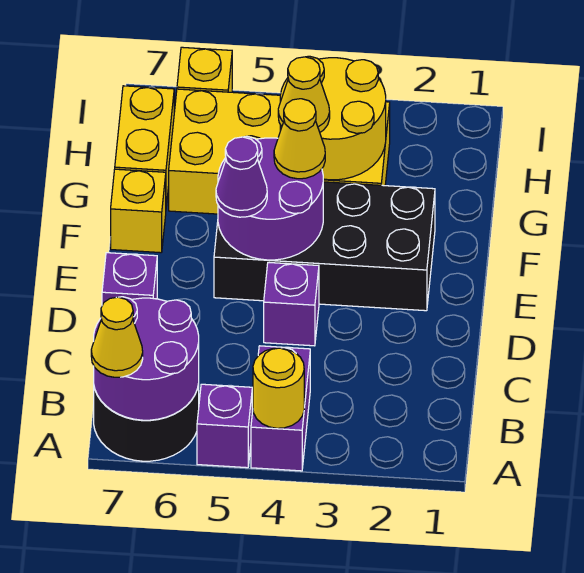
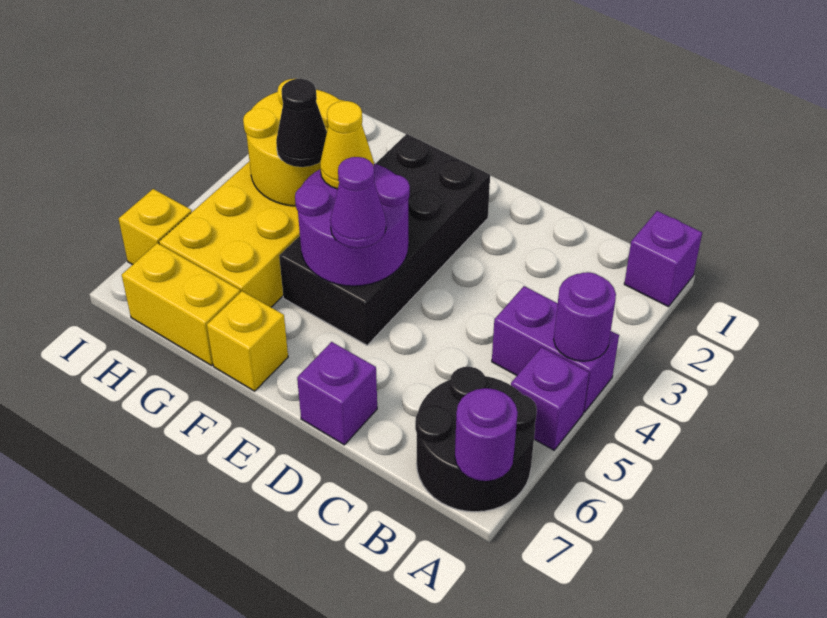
yellow 1x1 round brick [253,348,304,428] -> purple 1x1 round brick [554,272,616,361]
purple 2x2 round brick [94,297,199,420] -> purple 1x1 round brick [455,388,518,481]
yellow 1x1 cone [91,297,143,377] -> none
purple 1x1 brick [264,262,319,346] -> purple 1x1 brick moved to [624,211,702,307]
yellow 1x1 cone [278,57,330,132] -> black 1x1 cone [276,79,327,167]

